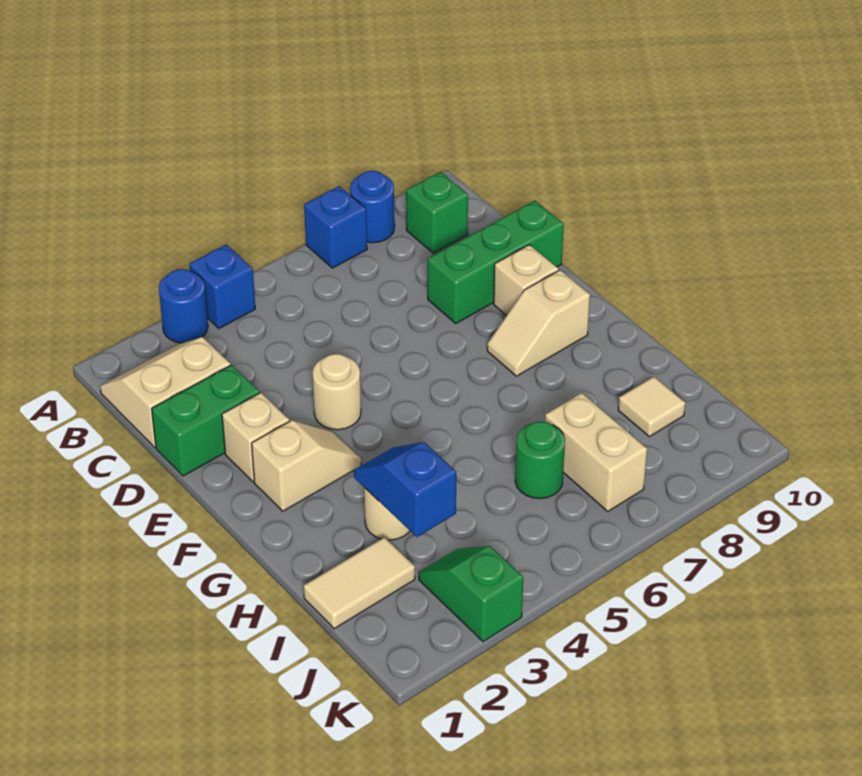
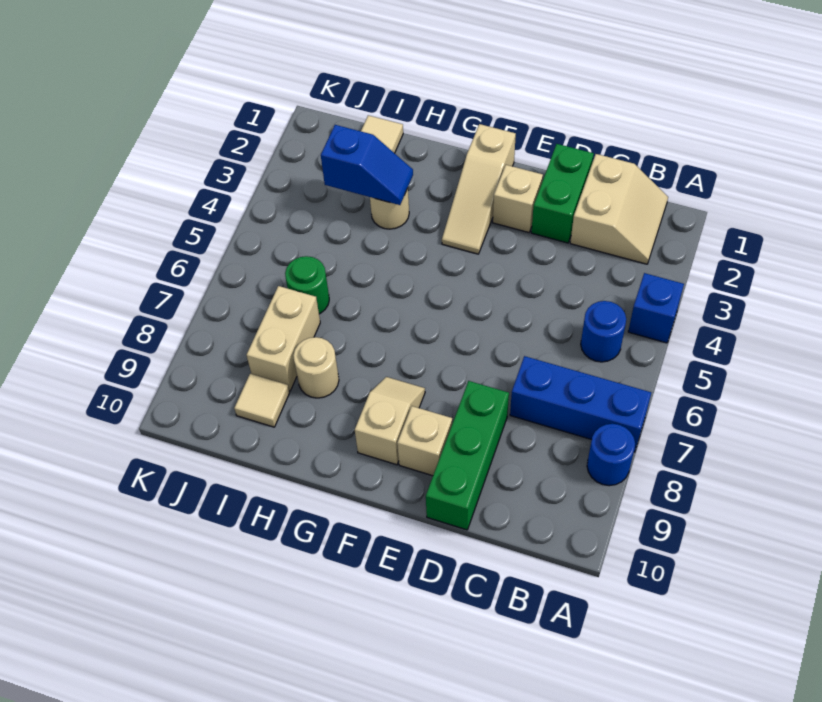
blue 1x1 round brick [159,269,208,343] -> blue 1x1 round brick moved to [581,301,626,362]
blue 1x1 brick [304,186,367,268] -> blue 1x3 brick [510,356,651,452]
green 1x1 brick [406,172,468,253] -> none
tan 1x1 round brick [313,354,361,430] -> tan 1x1 round brick moved to [293,337,339,398]
tan 1x2 slope [252,420,361,511] -> tan 1x3 slope [442,124,516,254]
tan 1x2 brick [545,393,647,511] -> tan 1x2 brick turned to [247,286,320,391]
green 1x2 slope [419,546,523,642] -> none

